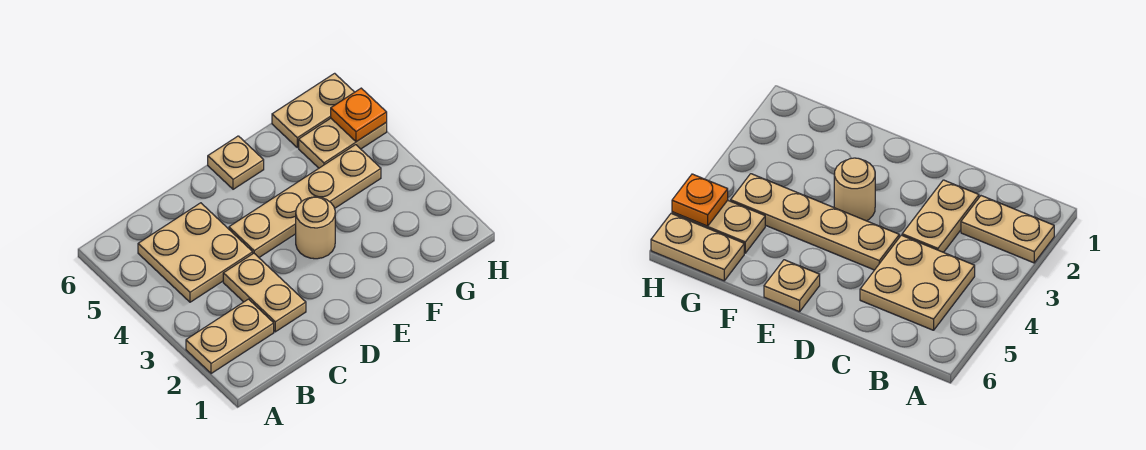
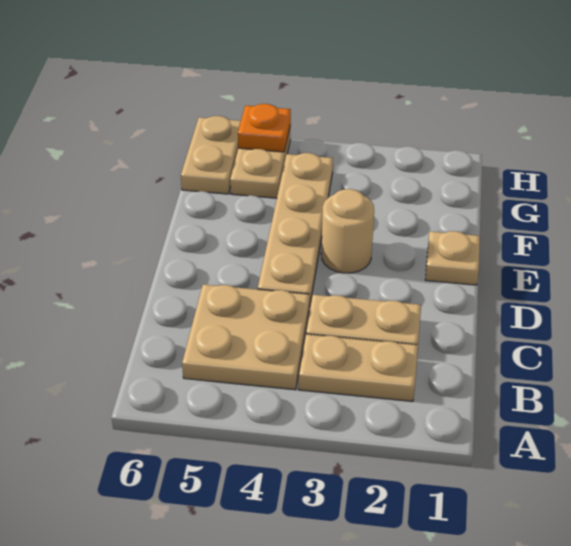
tan 1x2 plate [186,299,274,374] -> tan 1x2 plate turned to [299,334,418,401]
tan 1x1 plate [208,136,264,189] -> tan 1x1 plate moved to [425,231,480,285]

